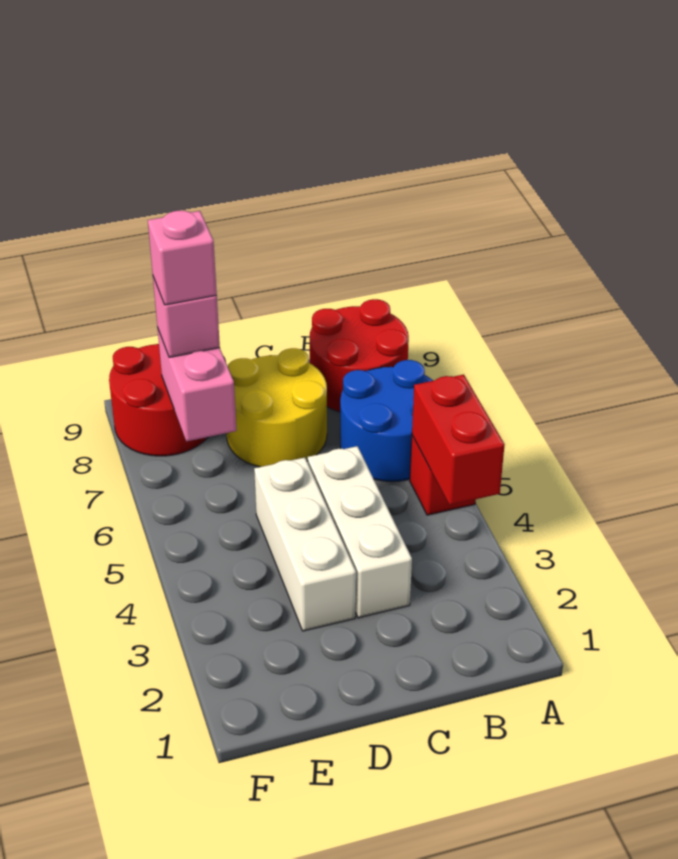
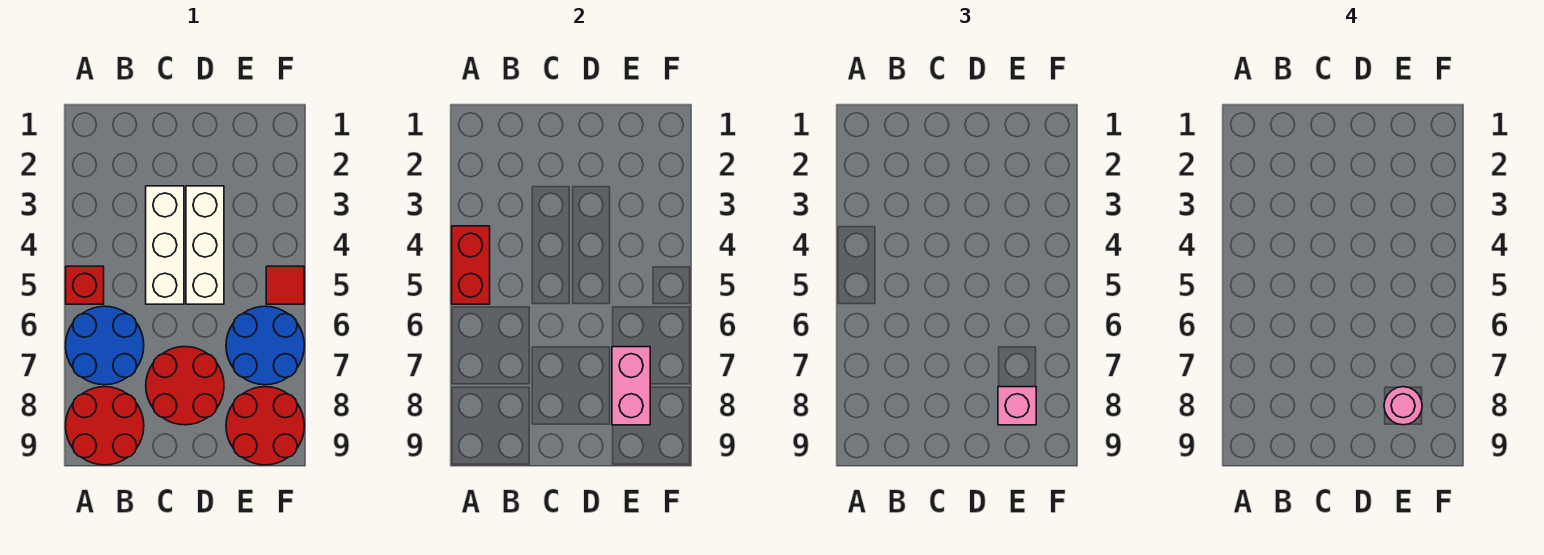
yellow 2x2 round brick [227,348,327,467] -> red 2x2 round brick [146,347,224,425]
none -> blue 2x2 round brick [226,306,304,385]
pink 1x1 brick [148,211,217,305] -> pink 1x1 round brick [1384,387,1422,425]
none -> red 1x1 tile [266,266,304,304]

